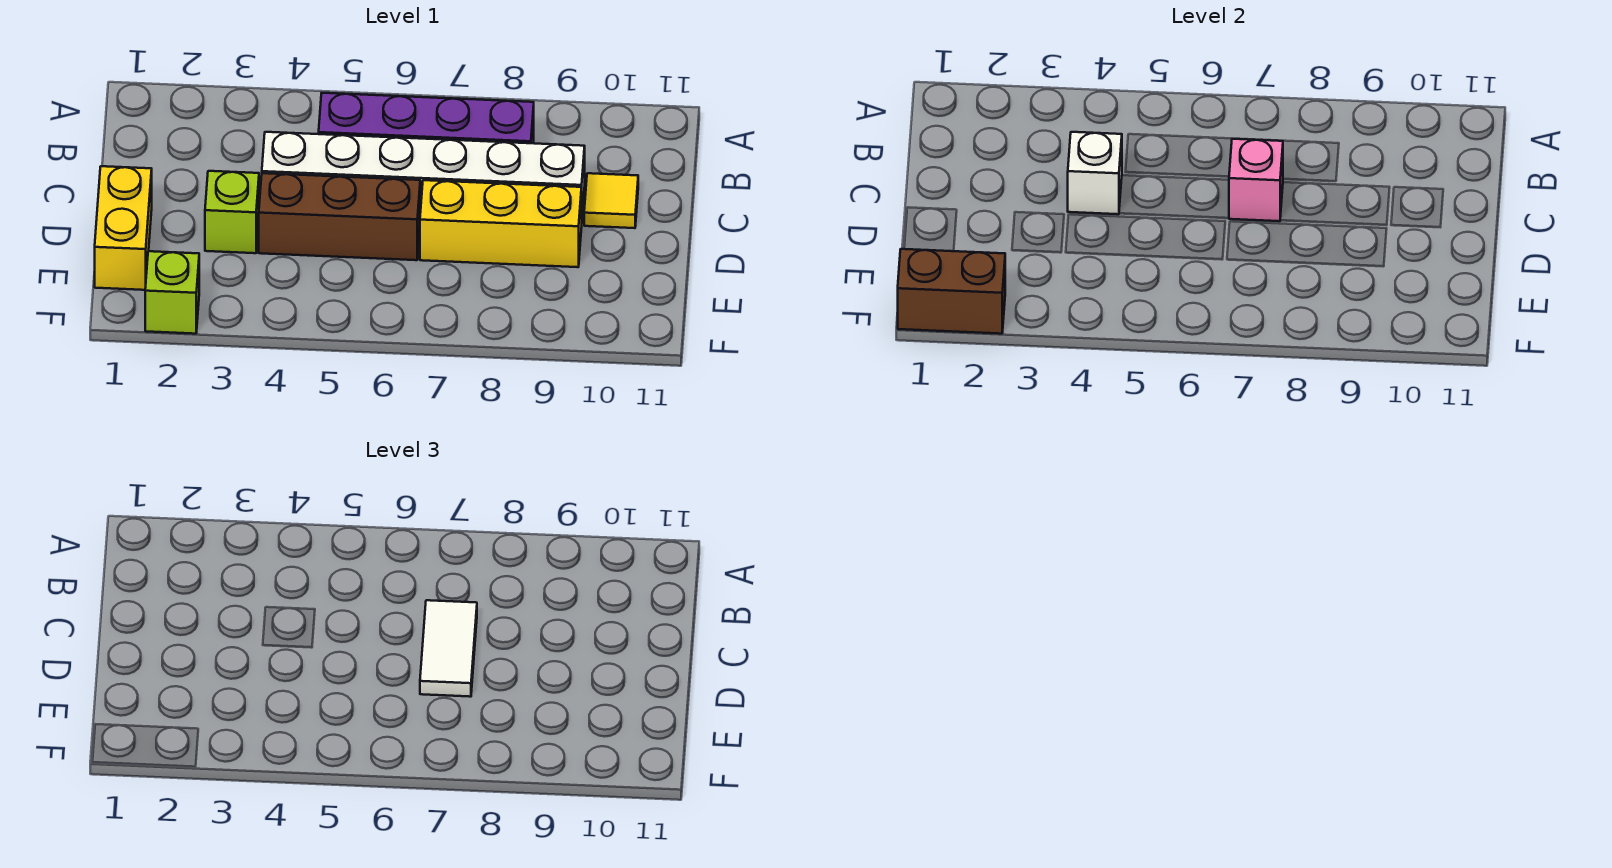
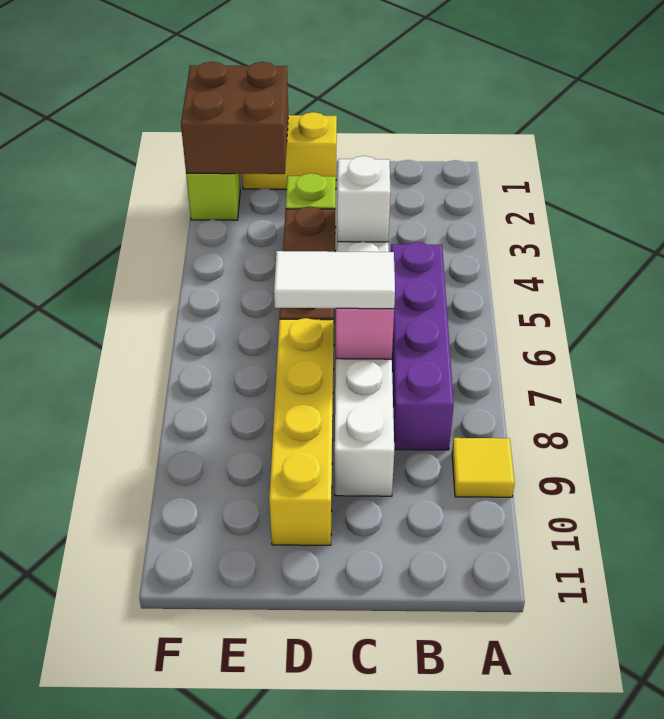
yellow 1x1 tile [584,173,638,228] -> yellow 1x1 tile moved to [452,438,515,497]
yellow 1x3 brick [420,180,582,267] -> yellow 1x4 brick [269,318,334,545]
brown 1x2 brick [898,249,1005,334] -> brown 2x2 brick [181,62,288,174]

